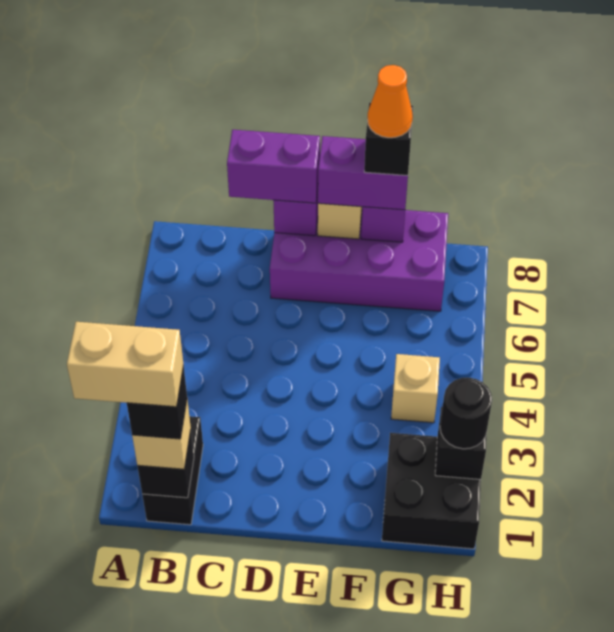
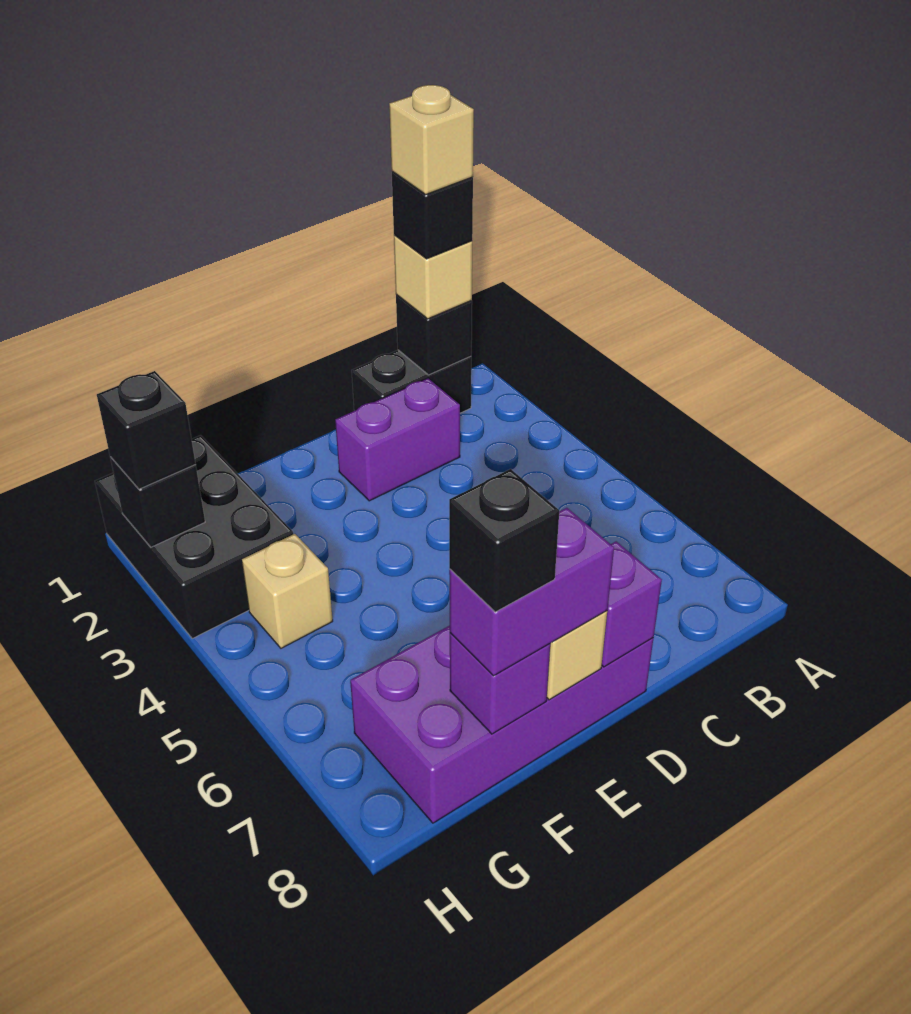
tan 1x2 brick [67,322,183,407] -> tan 1x1 brick [389,85,474,194]
black 1x2 brick [142,416,203,525] -> black 1x2 brick turned to [352,350,471,413]
purple 1x2 brick [227,130,320,203] -> purple 1x2 brick moved to [335,378,460,501]
orange 1x1 cone [367,65,413,138] -> none
black 2x2 brick [382,433,481,549] -> black 2x3 brick [95,435,293,639]
black 1x1 round brick [440,378,492,449] -> black 1x1 brick [97,371,196,489]

